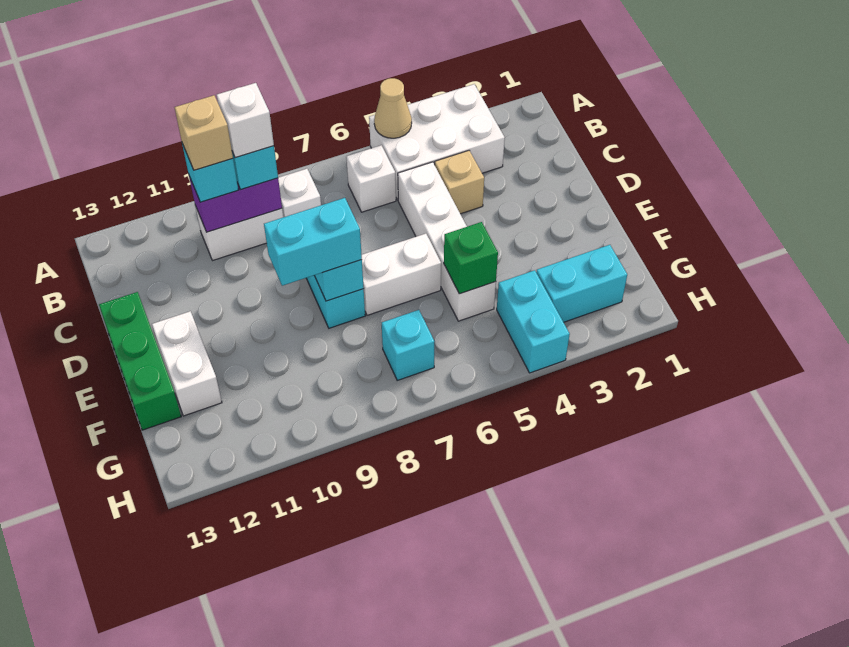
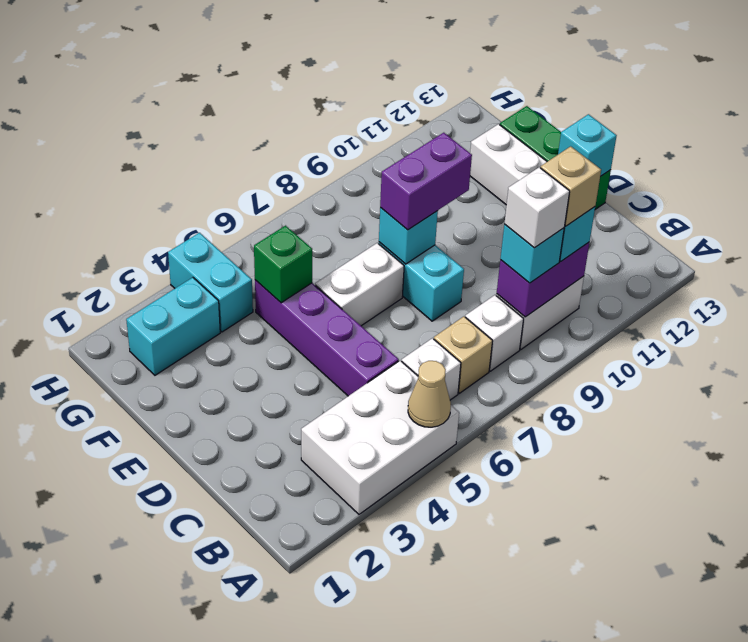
tan 1x1 brick [435,151,484,214] -> tan 1x1 brick moved to [434,317,493,393]
white 1x4 brick [398,162,496,321] -> purple 1x4 brick [255,280,399,396]
cyan 1x2 brick [264,198,362,286] -> purple 1x2 brick [380,133,472,230]
cyan 1x1 brick [382,310,435,380] -> cyan 1x1 brick moved to [558,114,617,176]

